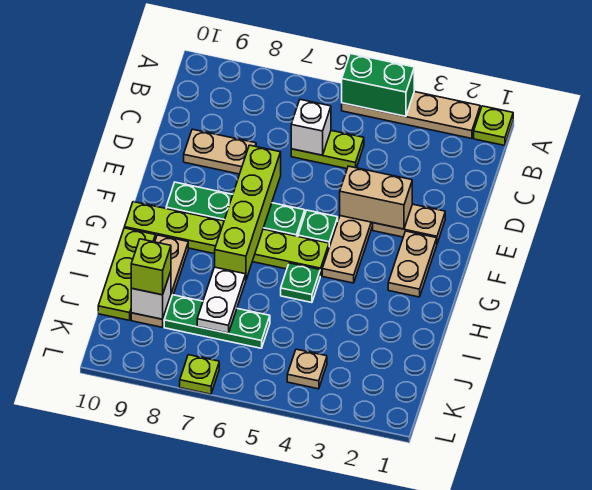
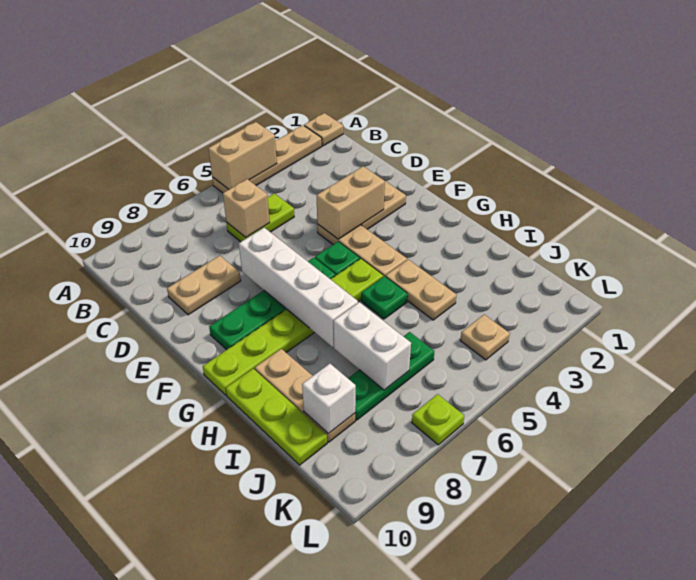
lime 1x1 plate [474,106,513,146] -> tan 1x1 plate [304,113,343,146]
green 1x2 brick [342,54,414,116] -> tan 1x2 brick [208,122,277,189]
white 1x1 brick [291,100,331,155] -> tan 1x1 brick [223,179,270,237]
lime 1x4 brick [215,145,281,279] -> white 1x4 brick [239,228,358,347]
tan 1x2 plate [388,231,437,297] -> tan 1x2 plate moved to [386,259,457,320]
white 1x2 plate [197,267,246,333] -> white 1x2 brick [334,302,411,390]
lime 1x1 brick [131,239,171,295] -> none

